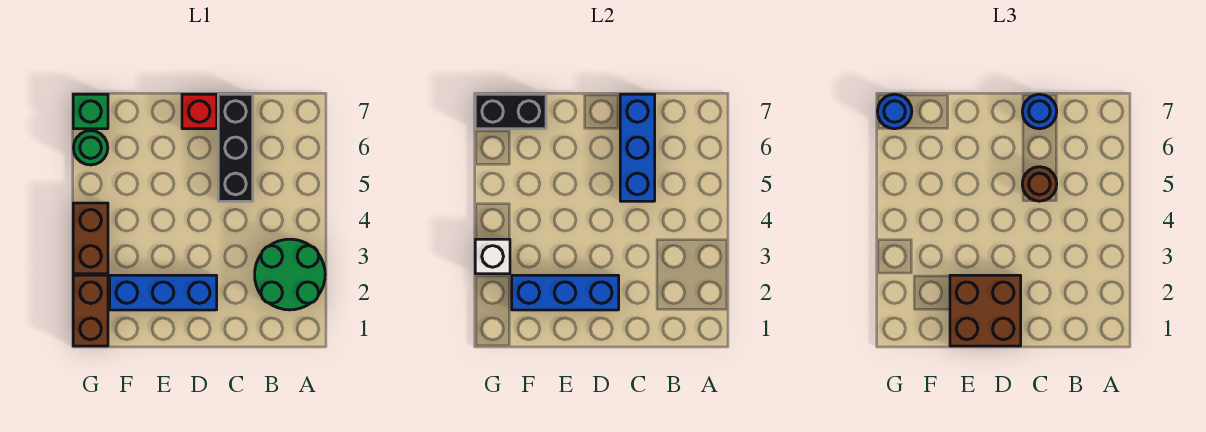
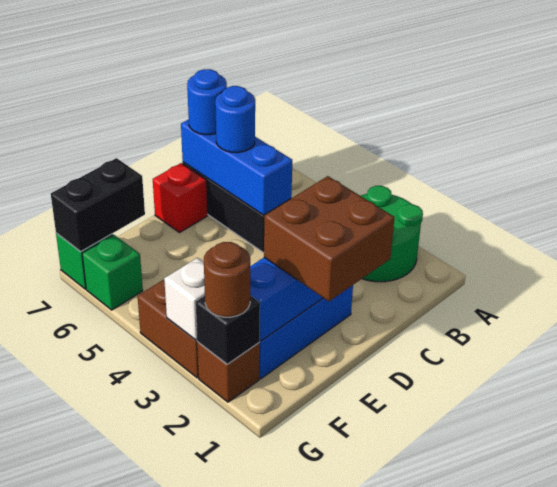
brown 1x1 round brick [1022,167,1057,201] -> brown 1x1 round brick moved to [204,242,250,317]
brown 1x2 brick [73,275,108,346] -> brown 1x1 brick [197,342,260,402]
none -> black 1x1 brick [196,296,260,364]
green 1x1 round brick [73,131,108,165] -> green 1x1 brick [82,235,143,310]
blue 1x1 round brick [877,94,912,129] -> blue 1x1 round brick moved to [215,86,255,153]

